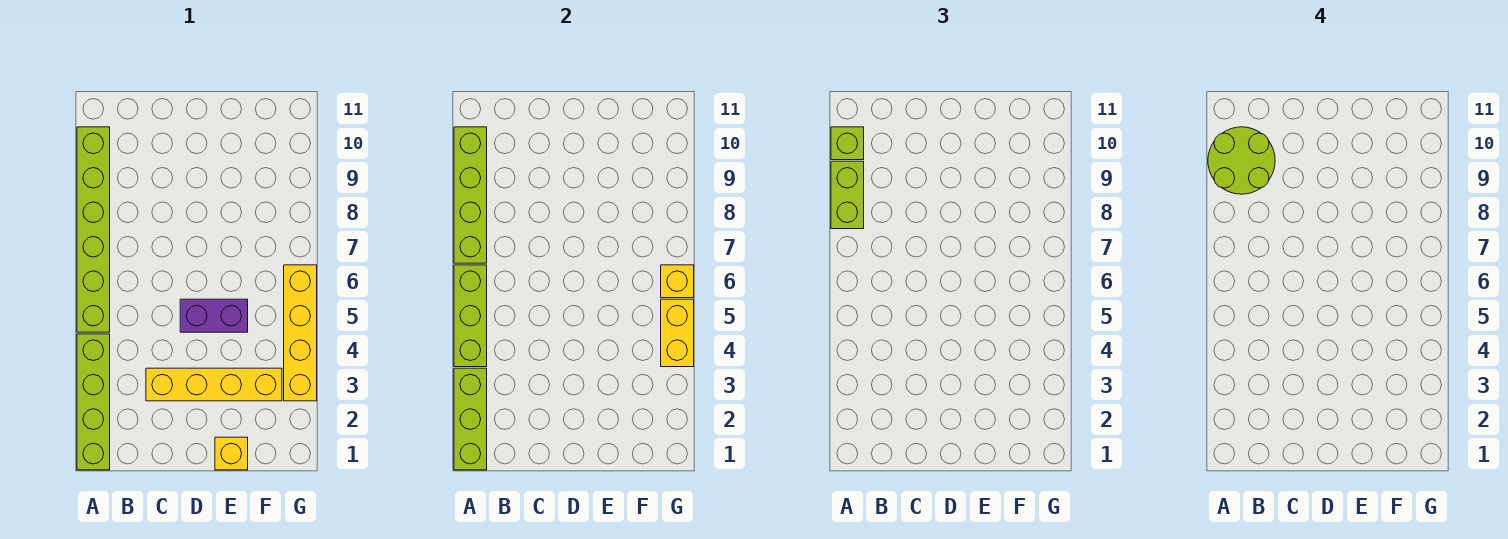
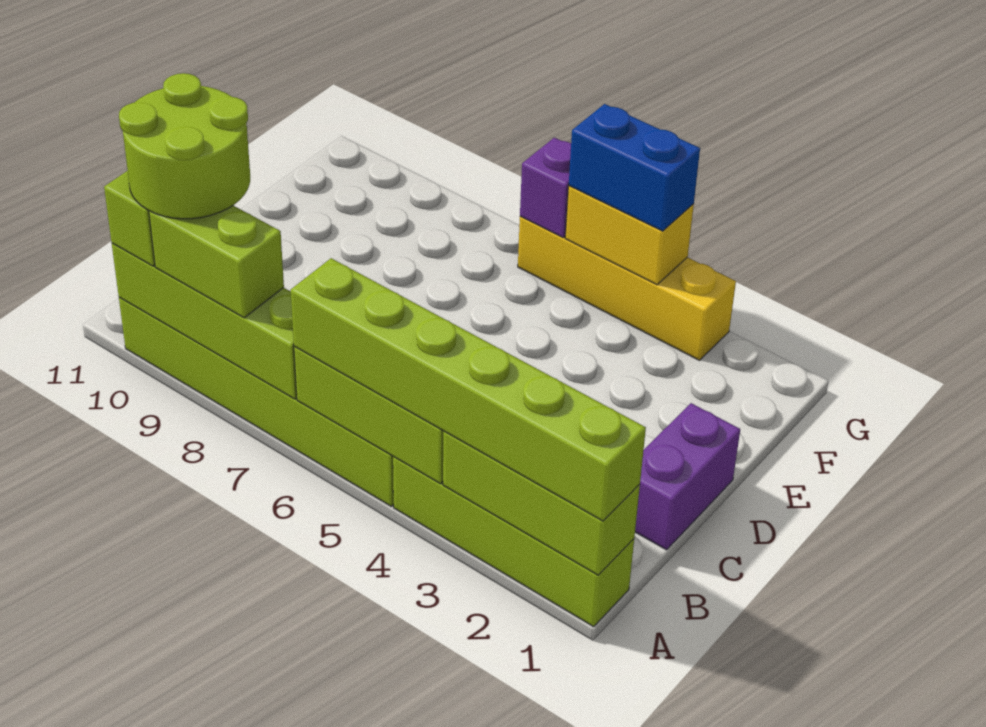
none -> lime 1x6 brick [291,258,646,521]
yellow 1x4 brick [146,368,282,401] -> none
purple 1x2 brick [180,299,248,332] -> purple 1x2 brick moved to [635,403,740,550]
yellow 1x1 brick [215,437,248,470] -> none
none -> blue 1x2 brick [569,104,700,231]
yellow 1x1 brick [661,265,694,298] -> purple 1x1 brick [520,138,571,237]

